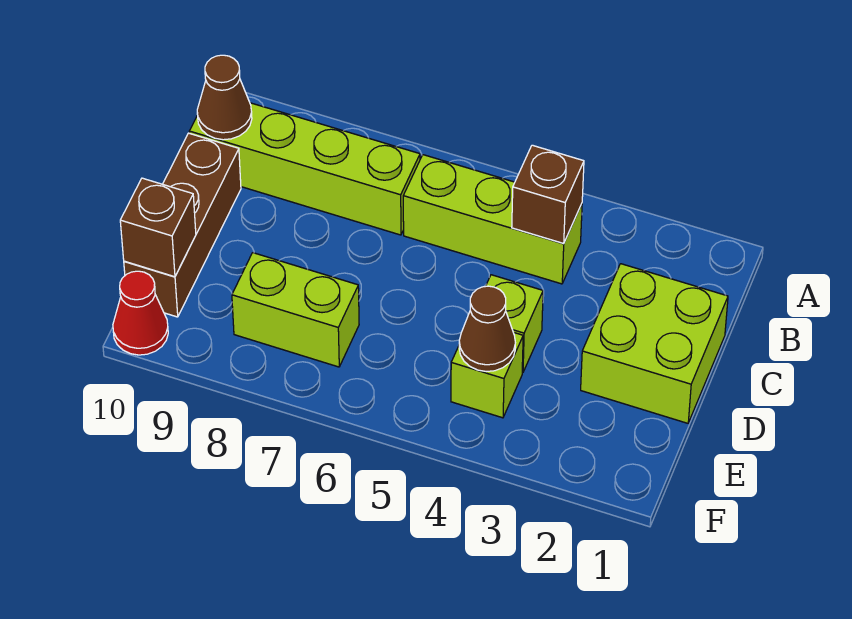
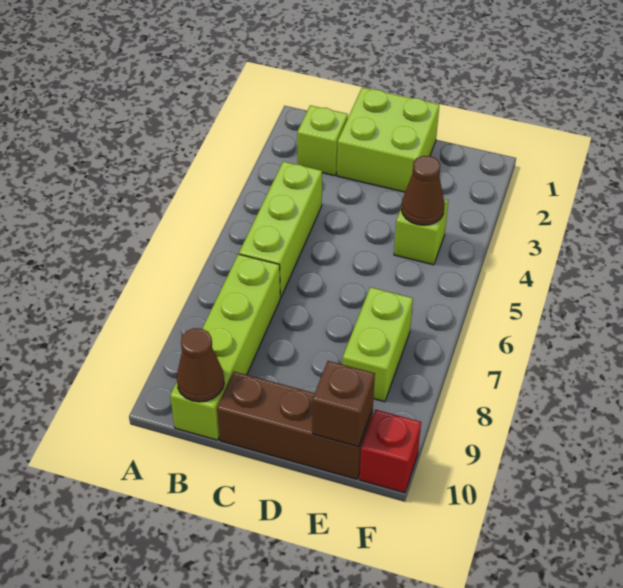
brown 1x1 brick [512,145,584,243] -> none
lime 1x1 brick [486,275,543,373] -> lime 1x1 brick moved to [297,105,348,176]
red 1x1 cone [113,271,168,355] -> red 1x1 brick [360,410,421,493]

